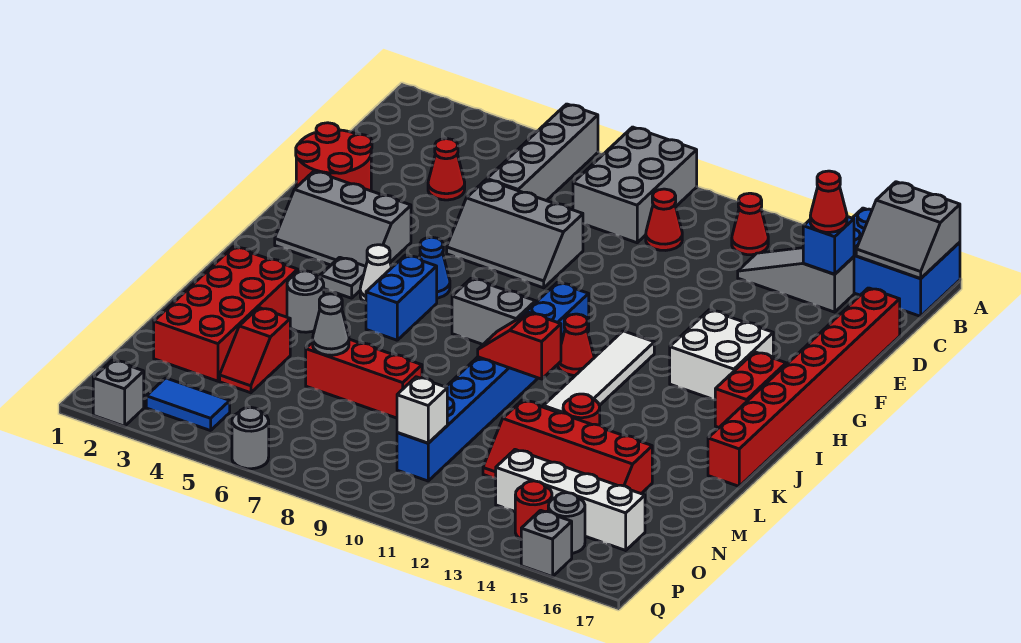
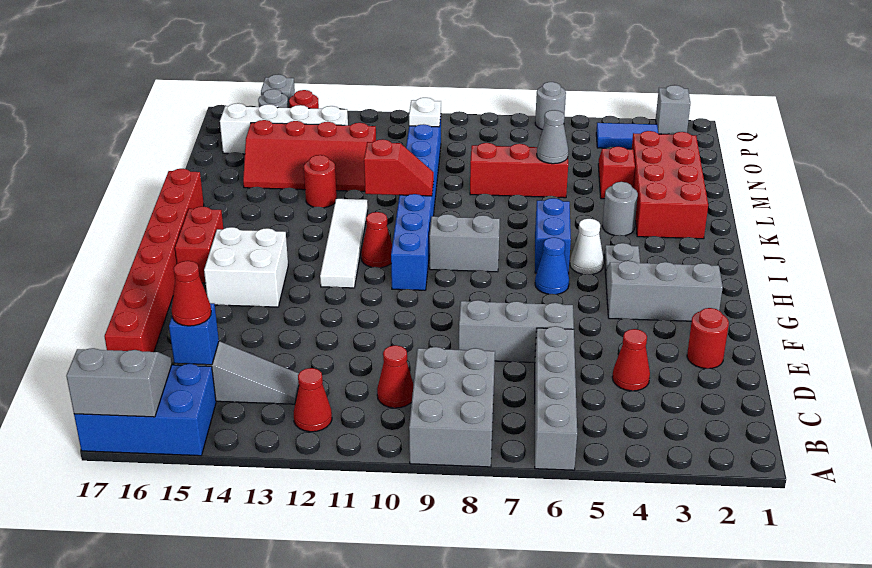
red 2x2 round brick [296,123,372,191] -> red 1x1 round brick [687,308,729,369]
red 2x4 slope [483,400,652,493] -> red 2x4 slope turned to [243,120,376,191]
white 1x1 brick [397,377,447,443] -> white 1x1 plate [409,98,441,127]

